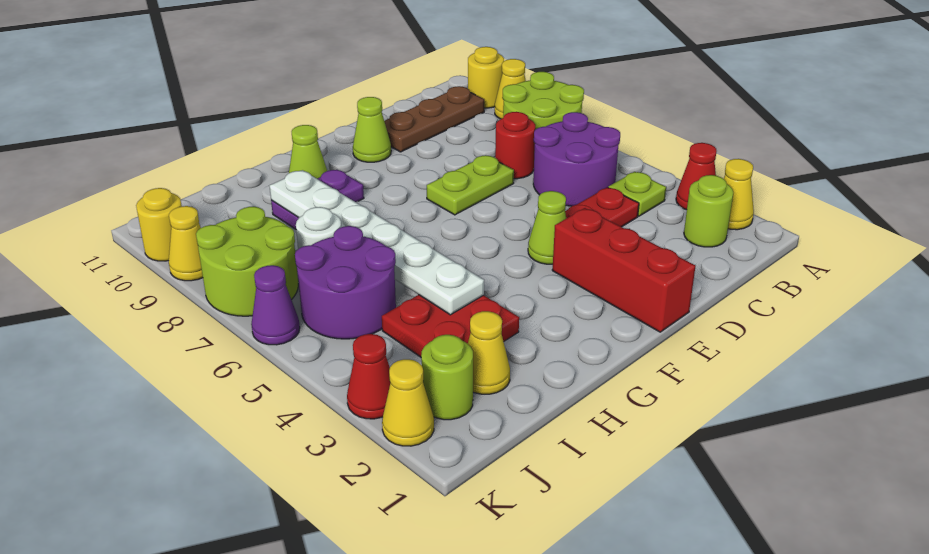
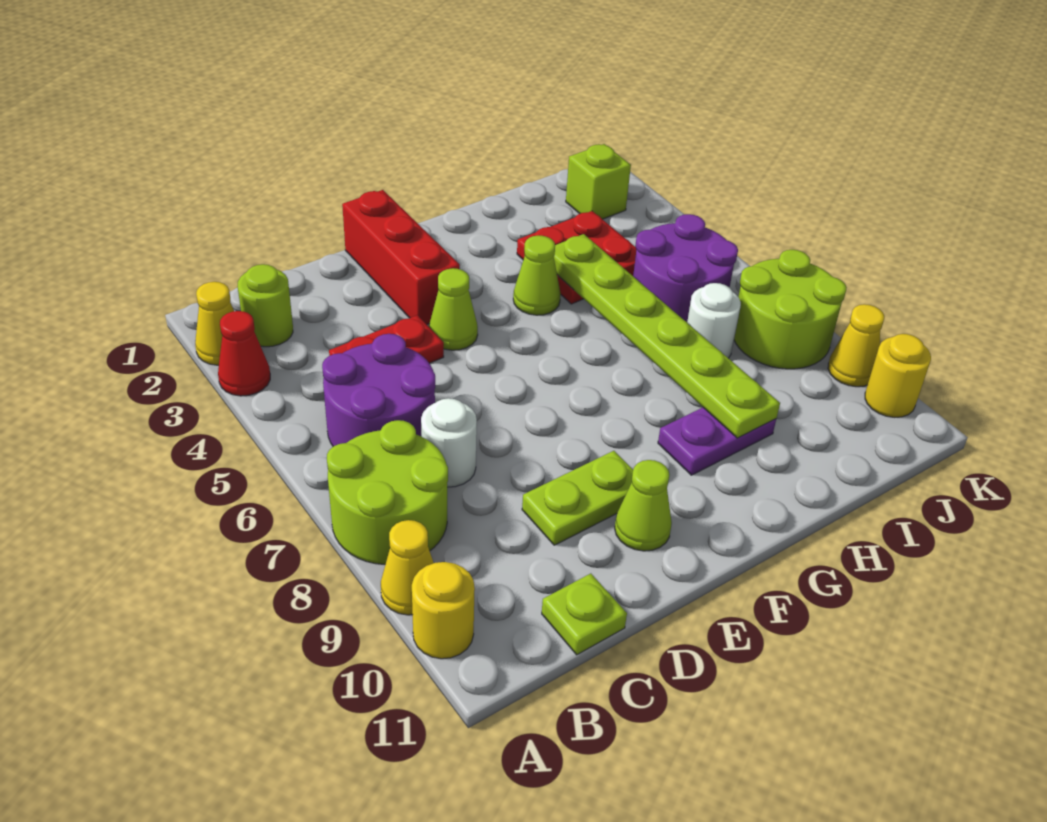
lime 1x1 plate [608,172,666,216] -> lime 1x1 plate moved to [542,573,627,655]
brown 1x3 plate [384,86,484,152] -> none
red 1x1 round brick [495,112,535,179] -> white 1x1 round brick [421,398,477,487]
lime 1x2 plate [427,155,514,215] -> lime 1x2 plate moved to [522,451,633,545]
lime 1x1 cone [289,125,327,179] -> lime 1x1 cone moved to [513,235,561,315]
white 1x6 plate [270,170,484,315] -> lime 1x6 plate [554,234,780,438]
yellow 1x1 cone [468,311,510,394] -> none
lime 1x1 round brick [421,335,473,420] -> lime 1x1 brick [566,144,631,219]
yellow 1x1 cone [382,359,434,446] -> none
red 1x1 cone [347,334,390,419] -> none
purple 1x1 cone [251,265,300,345] -> none

